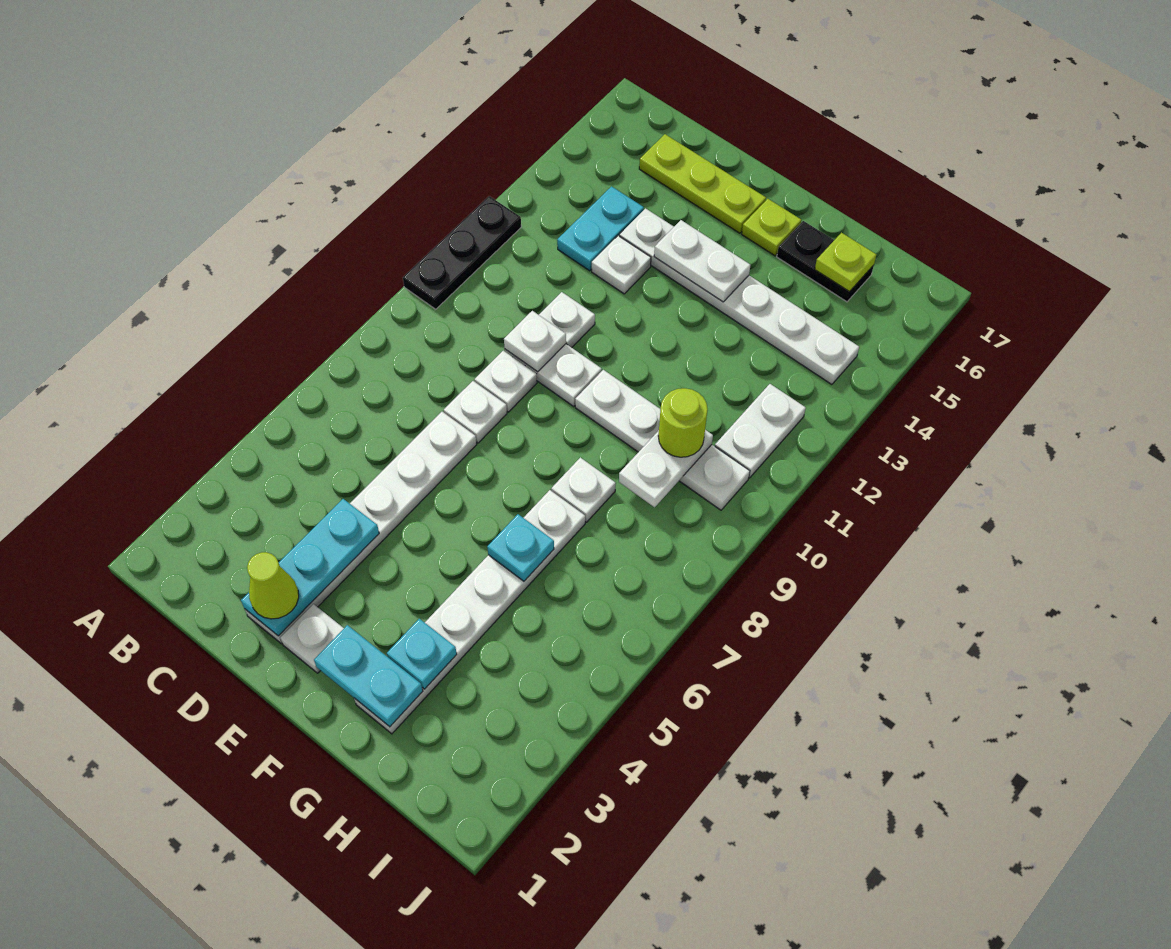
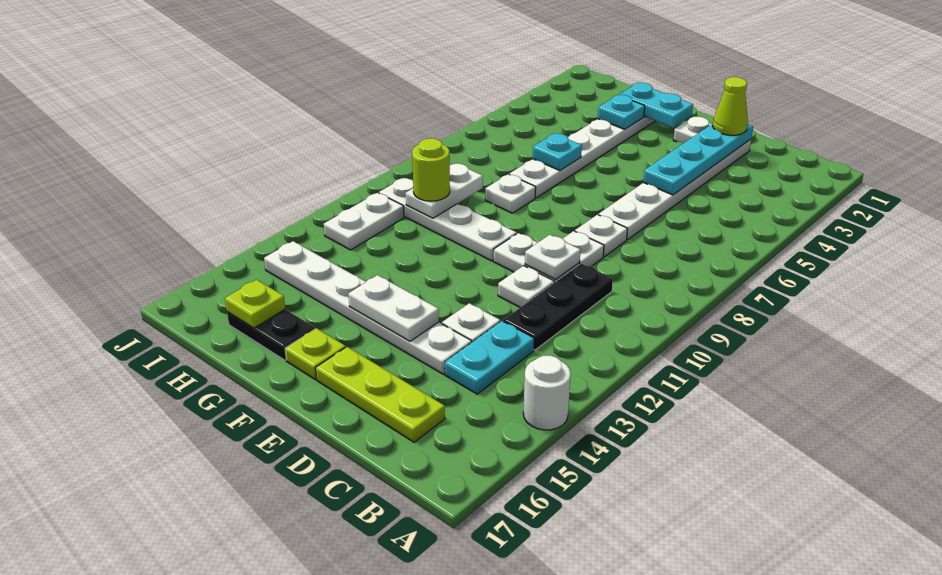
black 1x3 plate [403,196,521,309] -> black 1x3 plate moved to [503,264,613,350]
none -> white 1x1 round brick [523,356,571,430]
cyan 1x3 plate [241,499,379,636] -> cyan 1x4 plate [643,124,753,195]

